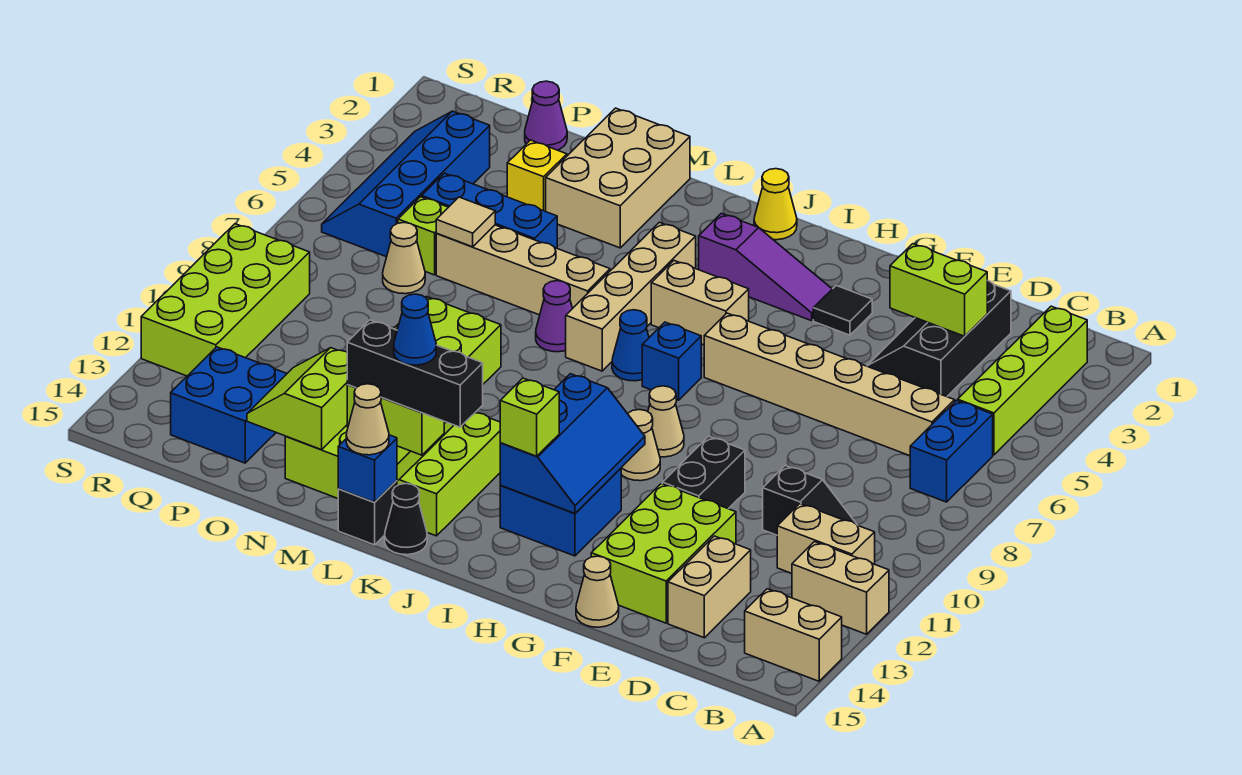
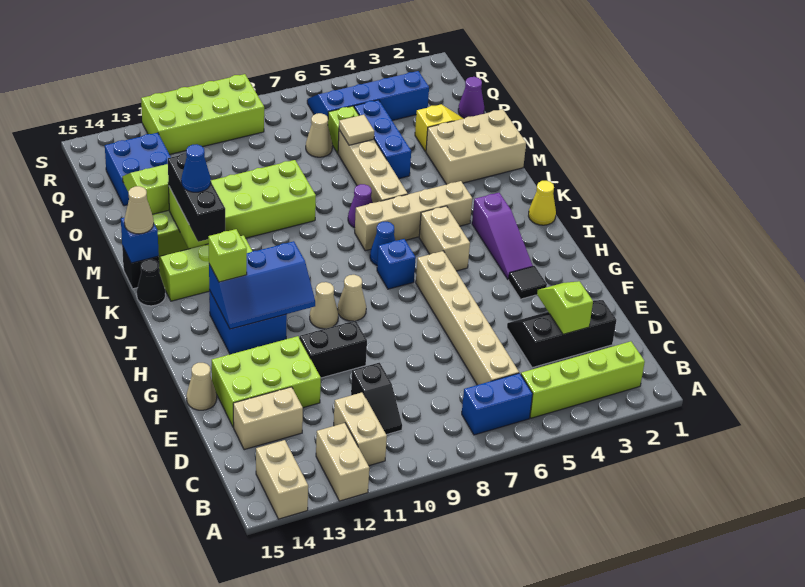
lime 1x2 brick [890,244,987,336] -> lime 1x2 slope [537,281,593,334]

